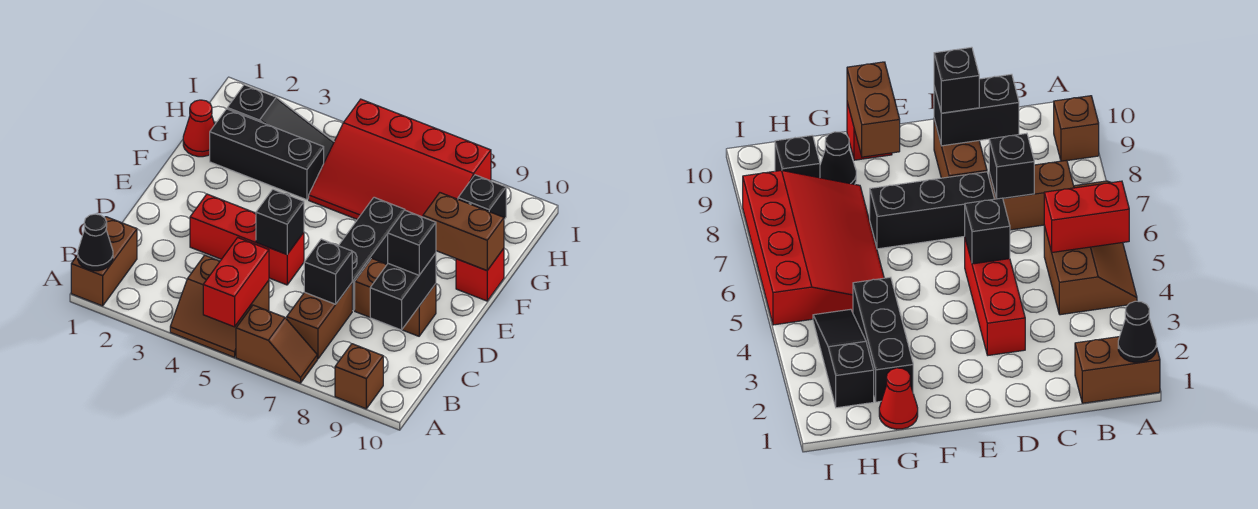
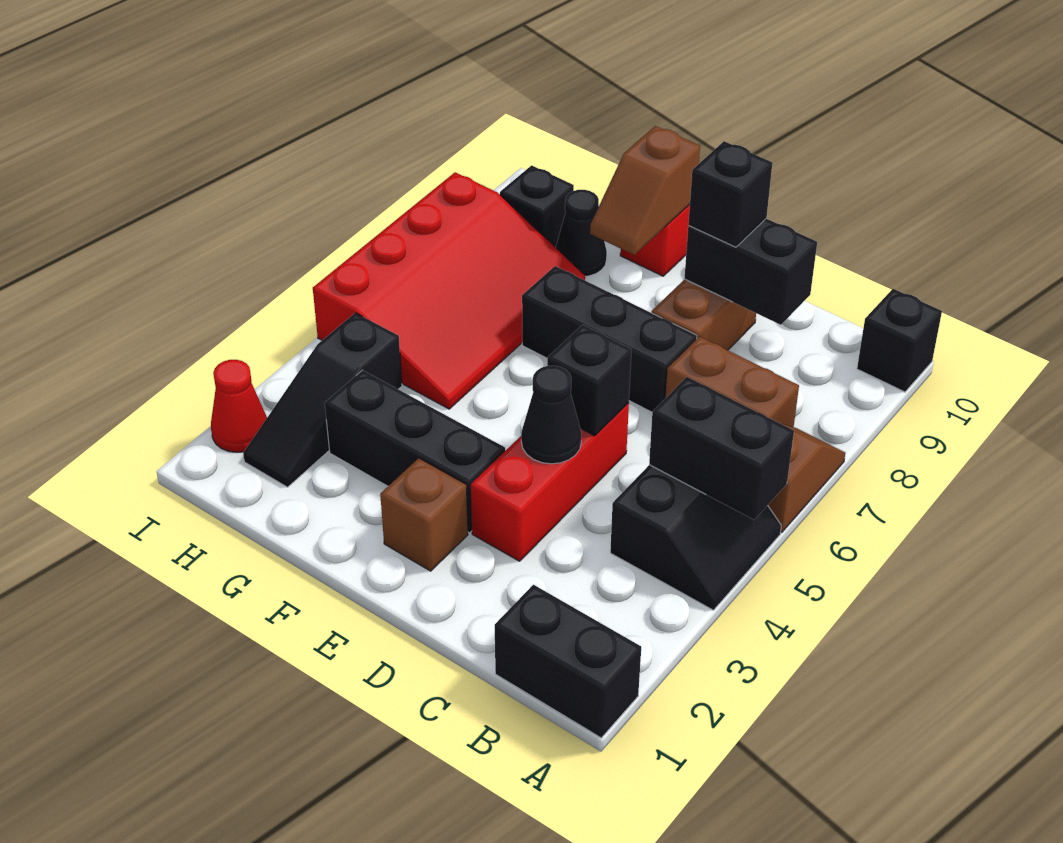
brown 1x2 brick [71,217,137,306] -> black 1x2 brick [495,585,641,738]
black 1x1 cone [78,214,113,271] -> black 1x1 cone moved to [521,366,582,464]
brown 2x2 slope [170,255,269,357] -> black 2x2 slope [610,465,781,610]
red 1x2 brick [203,238,269,327] -> black 1x2 brick [649,377,794,520]
brown 1x1 brick [335,344,383,409] -> brown 1x1 brick moved to [380,458,468,571]
black 1x1 brick [304,239,352,304] -> black 1x1 brick moved to [857,289,942,392]
brown 1x2 brick [423,193,504,271] -> brown 1x2 slope [590,126,700,255]
red 1x1 cone [183,100,215,157] -> red 1x1 cone moved to [211,360,267,453]
black 1x3 brick [210,109,324,200] -> black 1x3 brick turned to [325,370,505,533]
black 1x3 slope [227,85,334,162] -> black 1x3 slope turned to [243,313,402,487]

